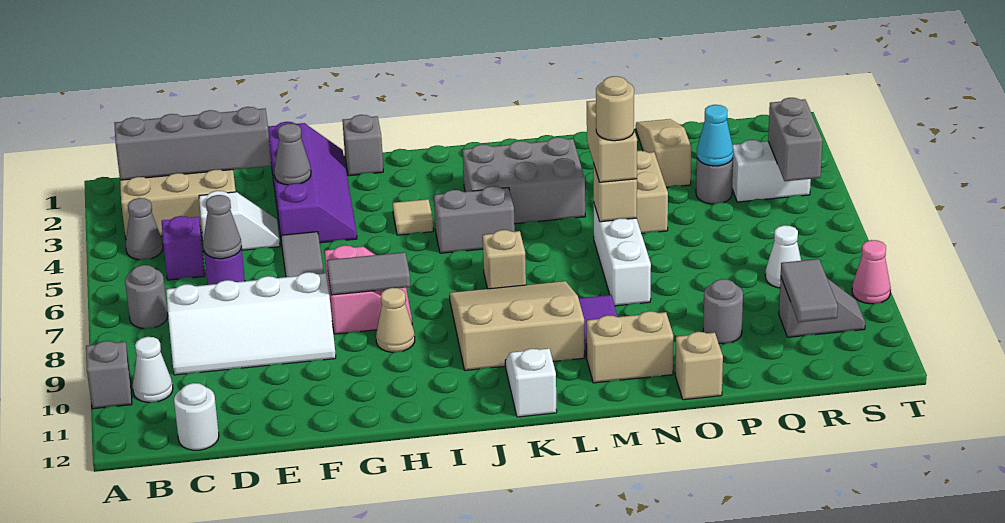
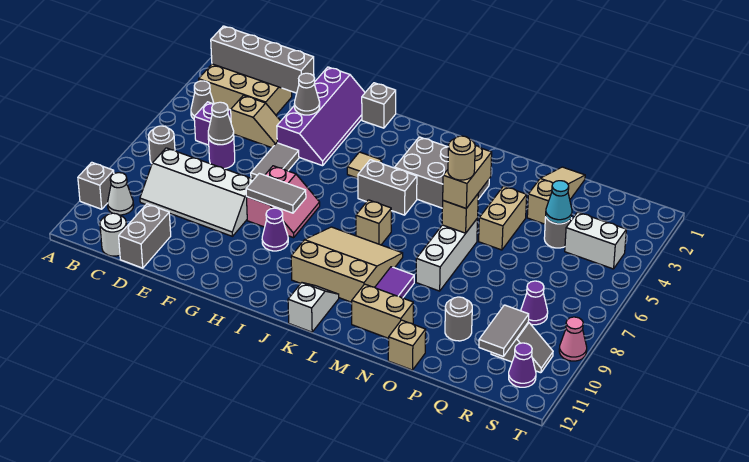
white 1x2 slope [199,191,280,250] -> tan 1x2 slope [231,95,280,148]
tan 1x1 cone [376,288,415,352] -> purple 1x1 cone [262,208,288,251]
white 1x1 cone [765,225,801,288] -> purple 1x1 cone [521,281,548,325]
grey 1x2 brick [768,98,823,181] -> grey 1x2 brick moved to [119,204,171,268]
none -> purple 1x1 cone [509,343,536,387]

